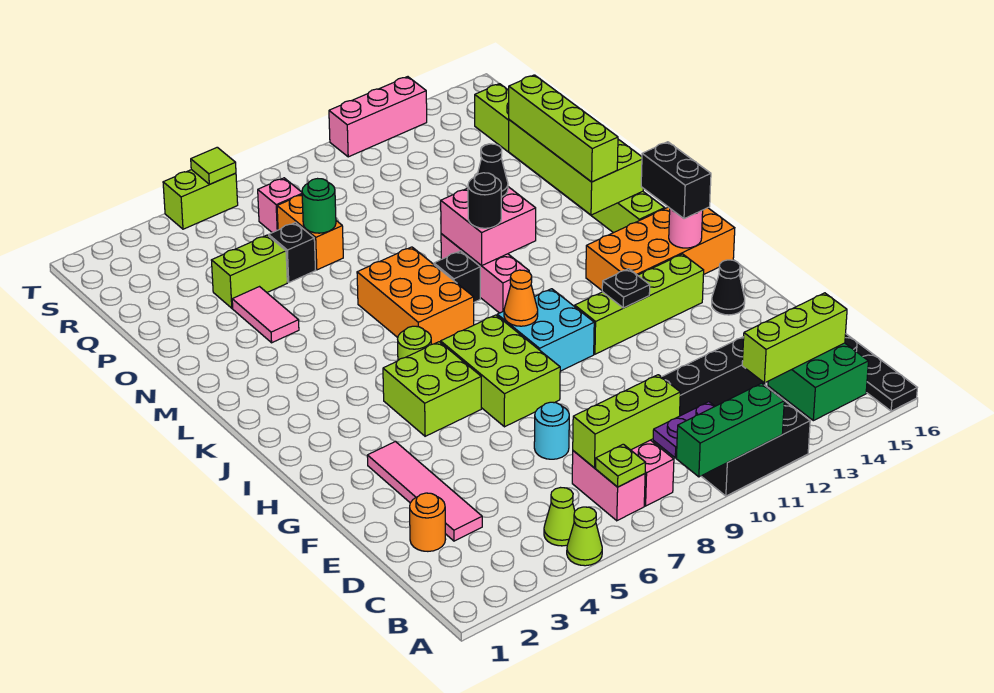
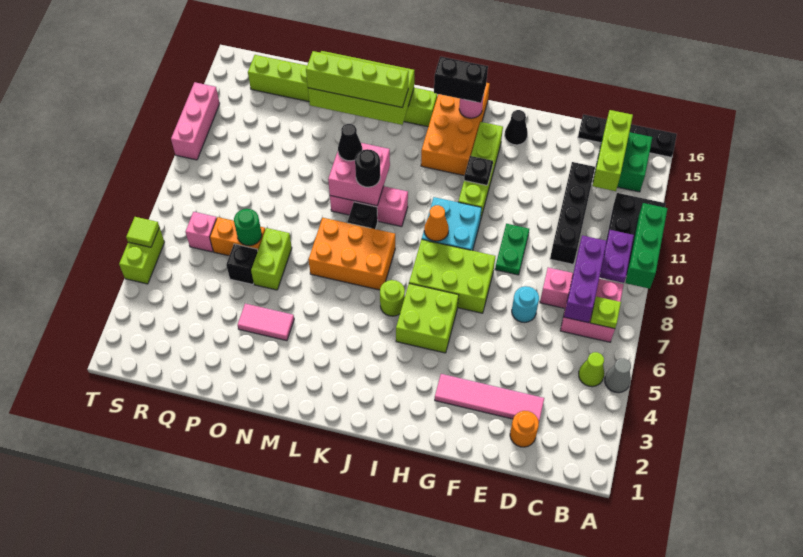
lime 1x1 cone [567,507,602,566] -> grey 1x1 cone [605,359,631,393]
lime 1x3 brick [573,375,680,468] -> purple 1x3 brick [564,236,607,323]
none -> green 1x2 plate [495,224,529,275]
lime 1x2 brick [211,235,287,308] -> lime 1x2 brick moved to [251,228,292,290]

